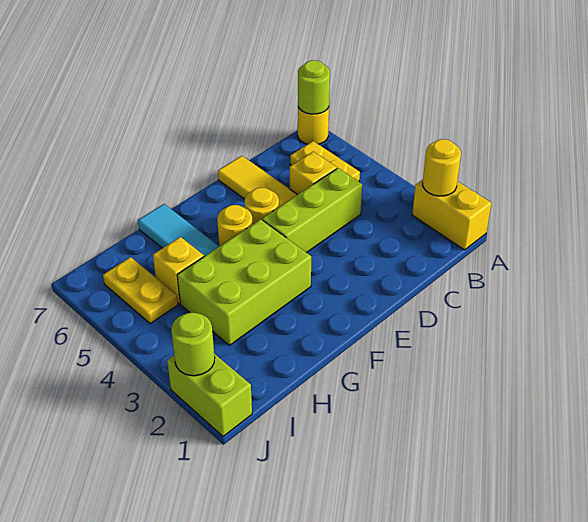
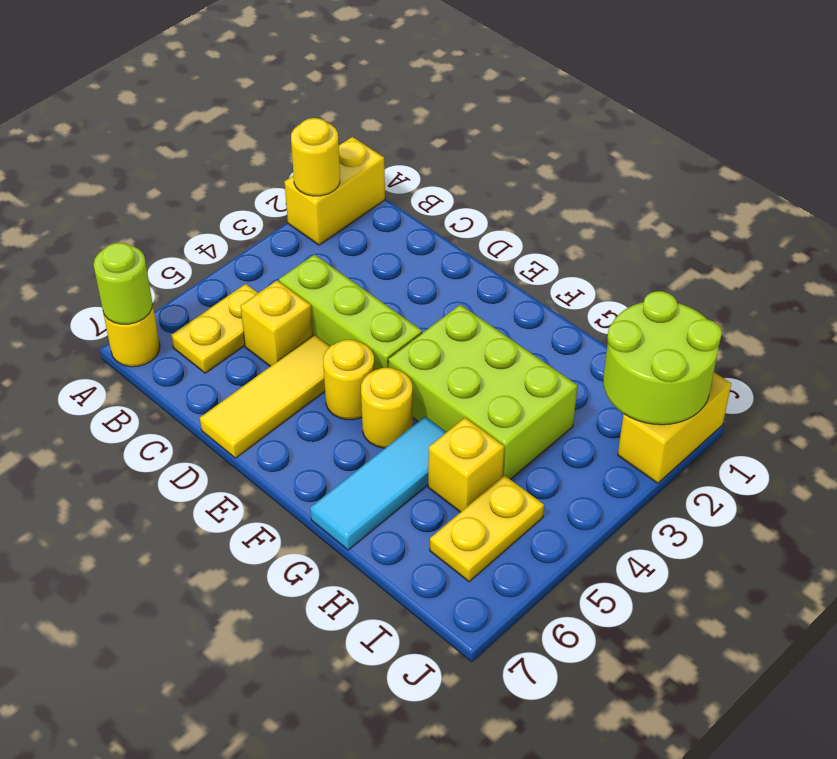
lime 1x2 brick [167,354,252,436] -> yellow 1x2 brick [618,372,731,483]
lime 1x1 round brick [171,313,215,376] -> lime 2x2 round brick [603,291,722,425]

